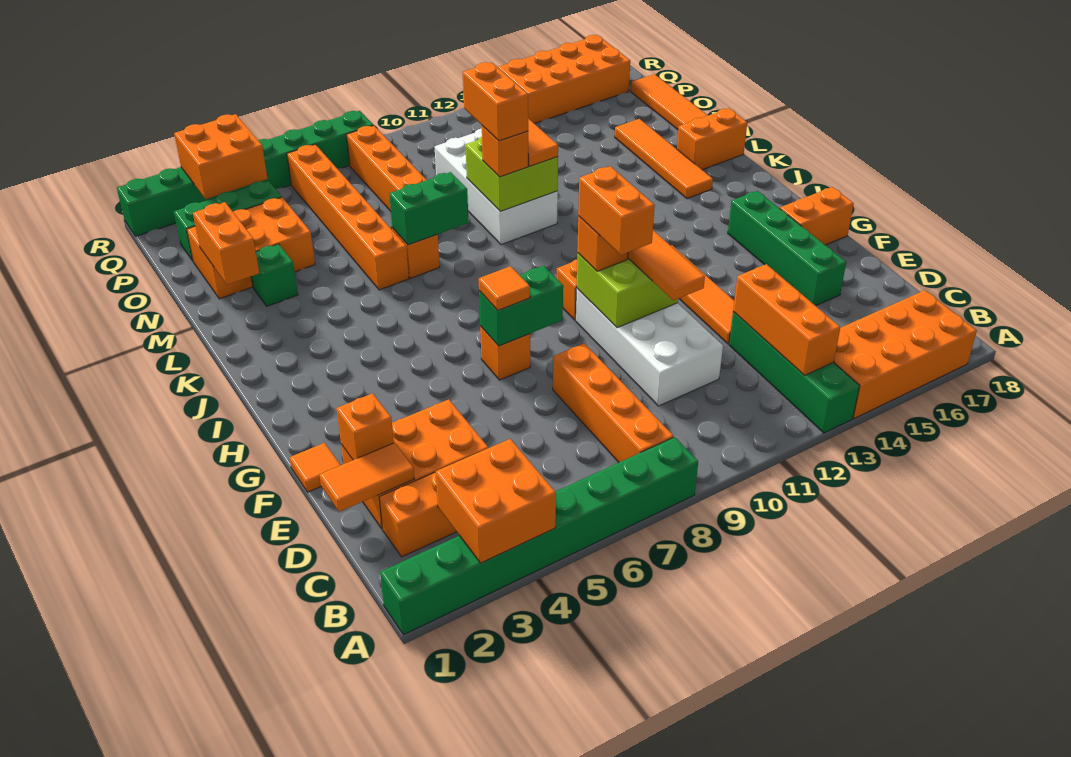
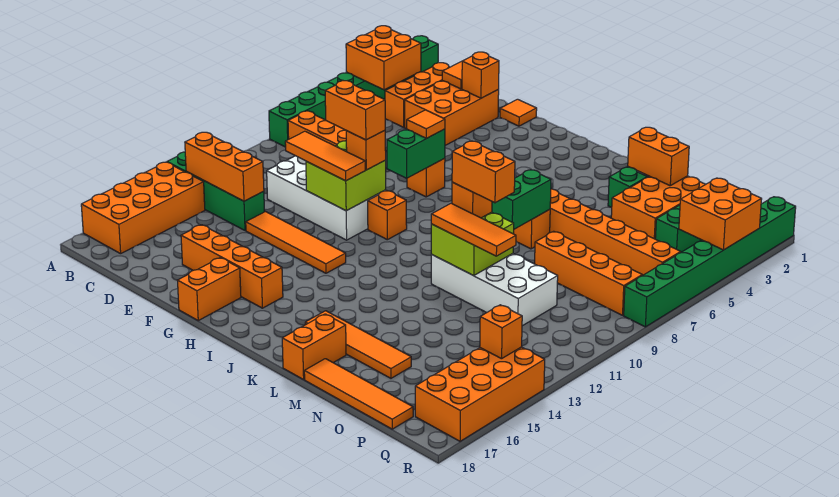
green 1x4 brick [728,191,846,306] -> orange 1x4 brick [181,225,283,308]
none -> orange 1x1 brick [480,305,522,359]

